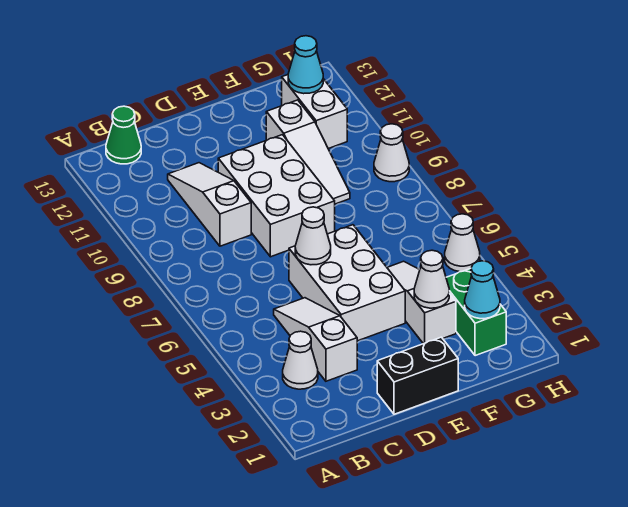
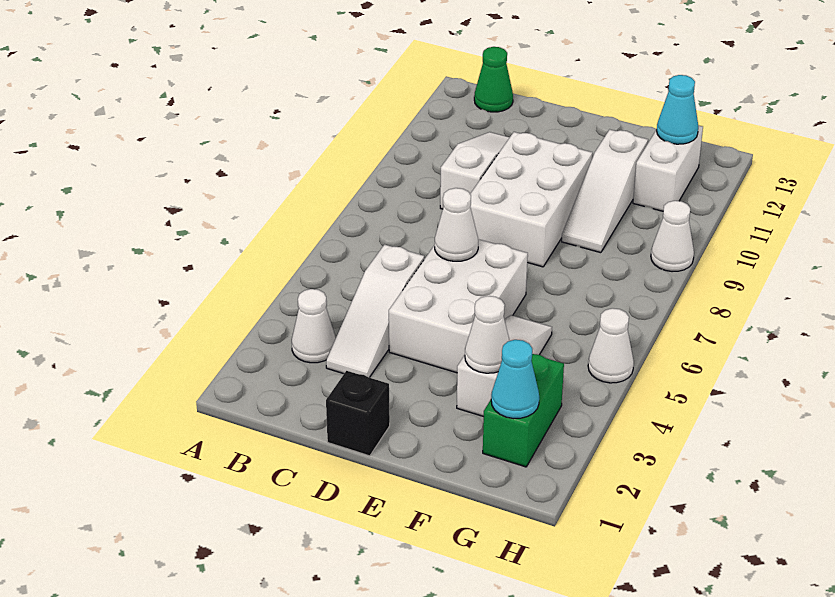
white 1x3 slope [274,298,357,381] -> white 1x3 slope turned to [326,245,424,378]
black 1x2 brick [377,337,458,414] -> black 1x1 brick [326,371,390,456]

